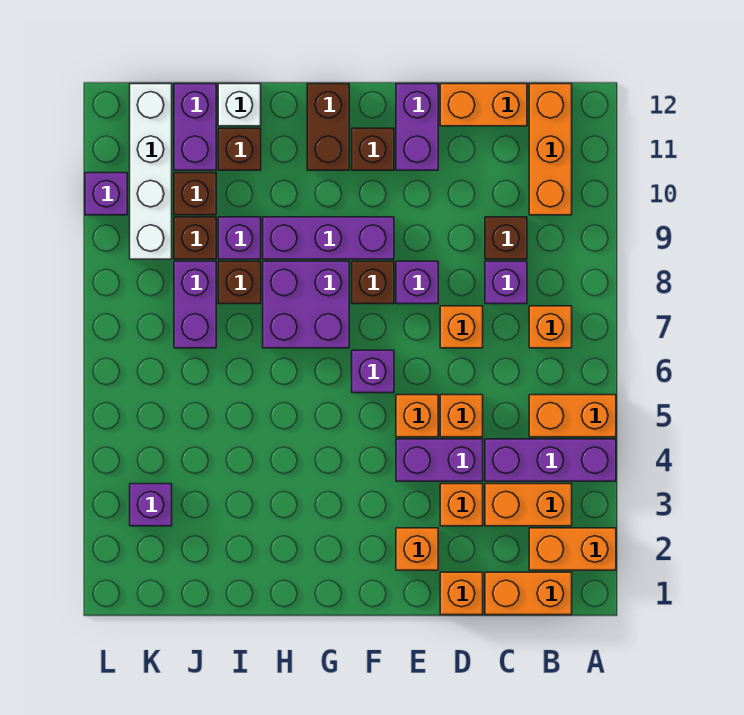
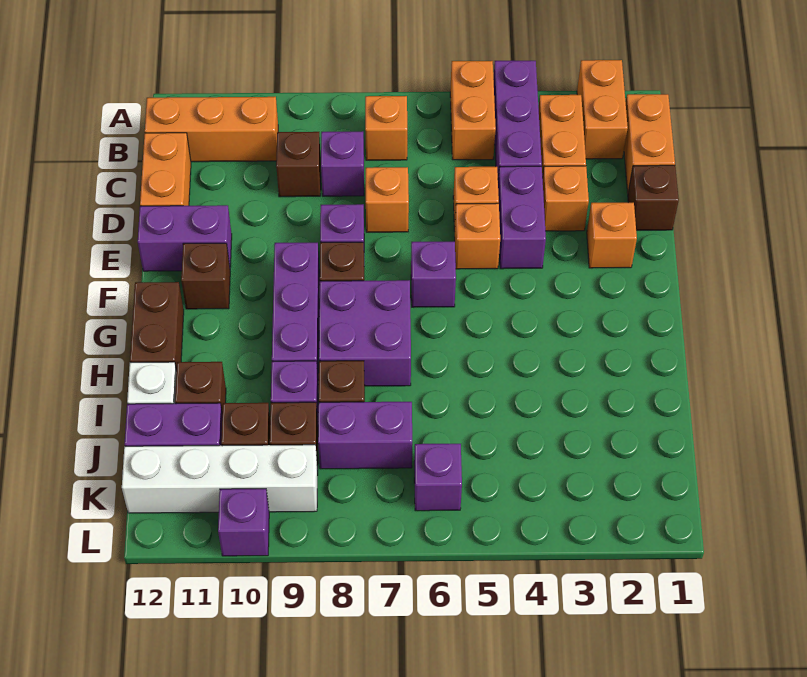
orange 1x1 brick [440,572,483,615] -> brown 1x1 brick [628,165,679,230]
brown 1x2 brick [307,84,349,170] -> brown 1x2 brick turned to [130,282,184,371]
purple 1x1 brick [130,484,172,526] -> purple 1x1 brick moved to [414,444,462,511]

